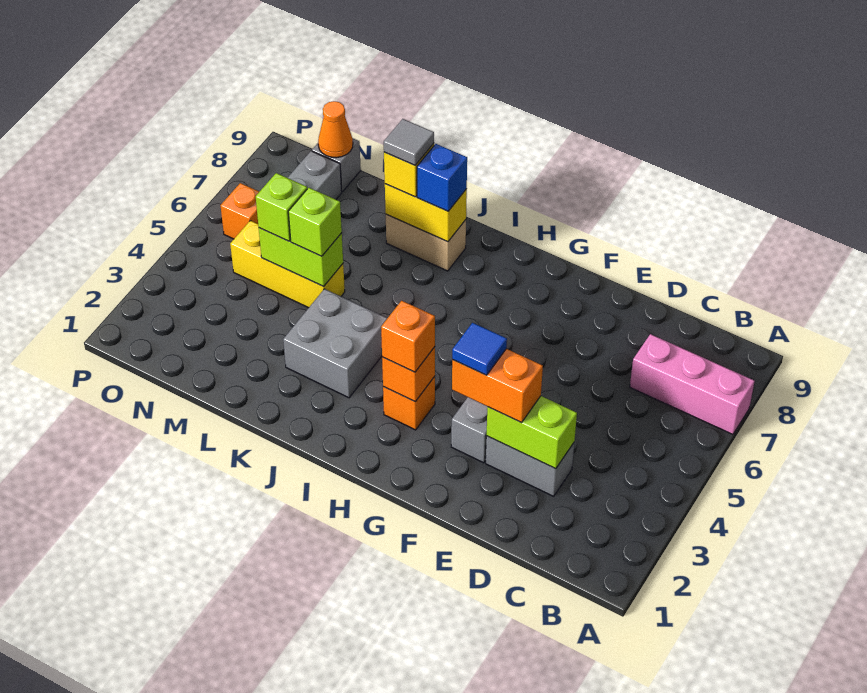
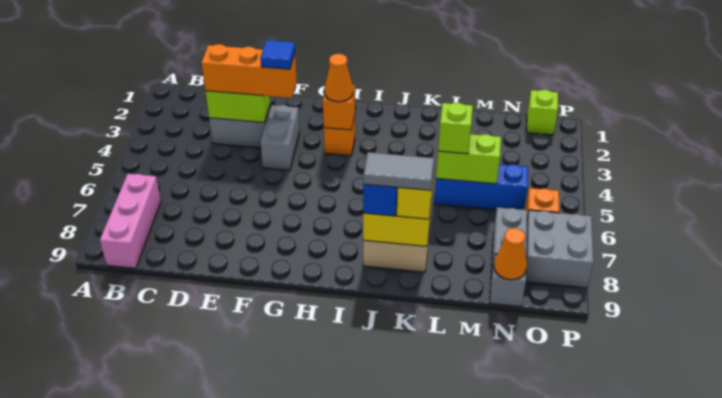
pink 1x3 brick [630,334,755,434] -> pink 1x3 brick turned to [100,174,161,268]
orange 1x2 brick [452,349,543,423] -> orange 1x3 brick [202,44,297,98]
orange 1x1 brick [381,301,435,372] -> orange 1x1 cone [325,54,353,102]
grey 2x2 brick [283,289,387,398] -> grey 2x2 brick moved to [526,210,594,288]
grey 1x1 tile [384,119,434,165] -> grey 1x2 tile [363,152,434,190]
yellow 1x3 brick [230,221,345,308] -> blue 1x3 brick [434,164,528,210]
lime 1x1 brick [256,173,307,241] -> lime 1x1 brick moved to [527,90,558,135]

